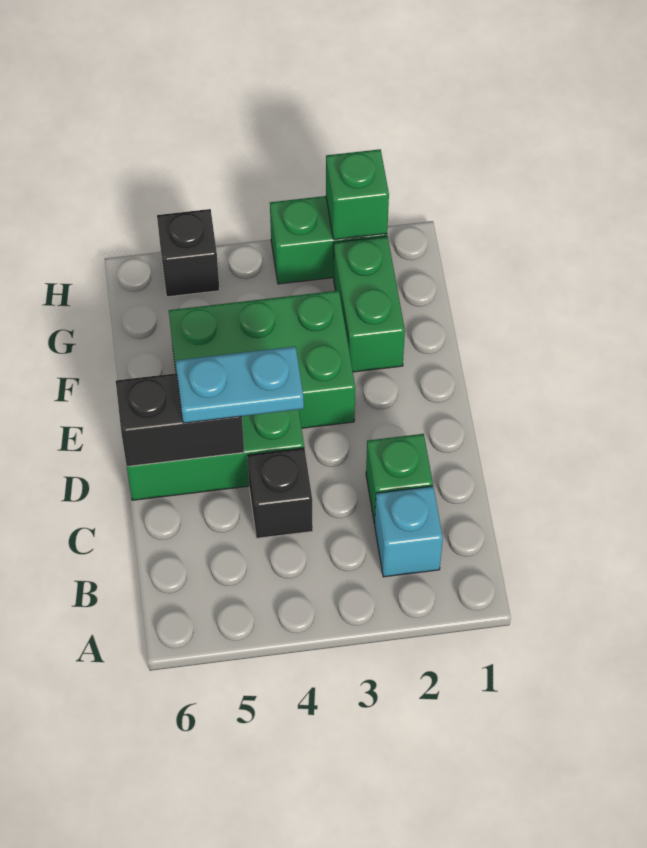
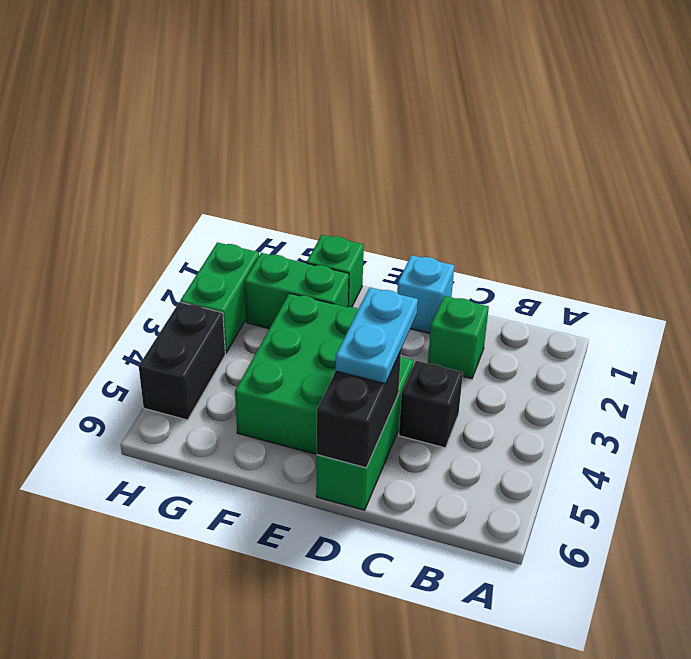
cyan 1x1 brick [375,486,443,577] -> cyan 1x1 brick moved to [397,255,454,333]
green 1x1 brick [326,149,389,240] -> green 1x1 brick moved to [307,235,364,307]
black 1x1 brick [157,209,219,297] -> black 1x2 brick [139,302,225,420]

